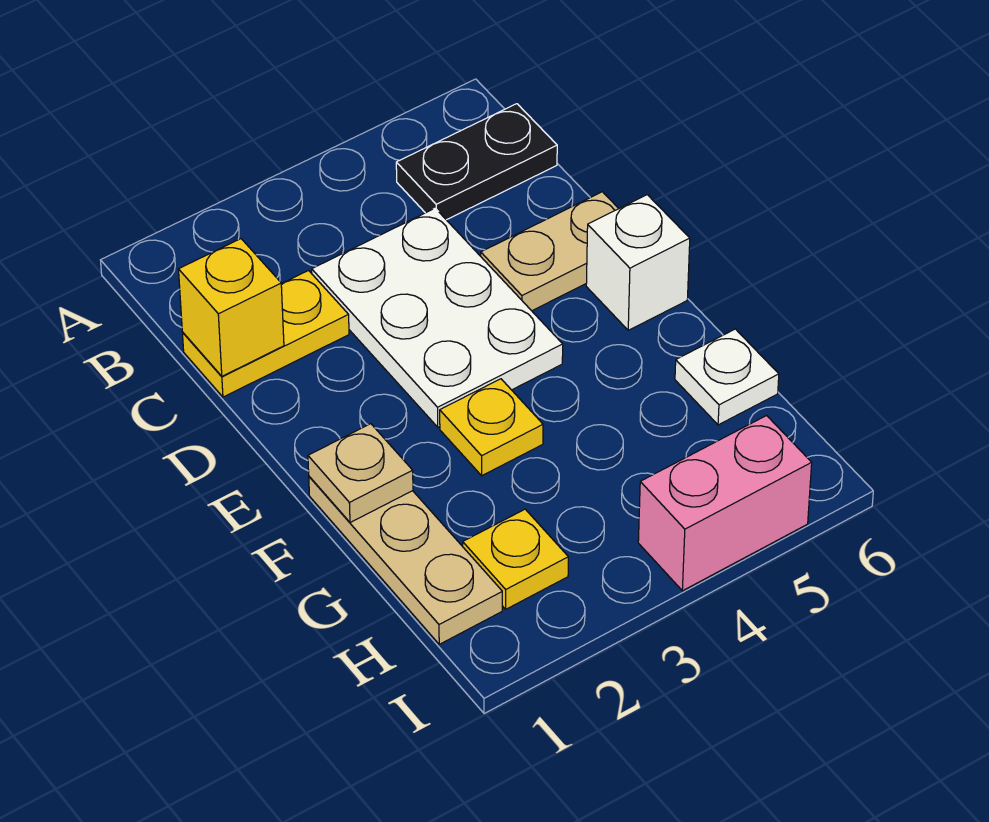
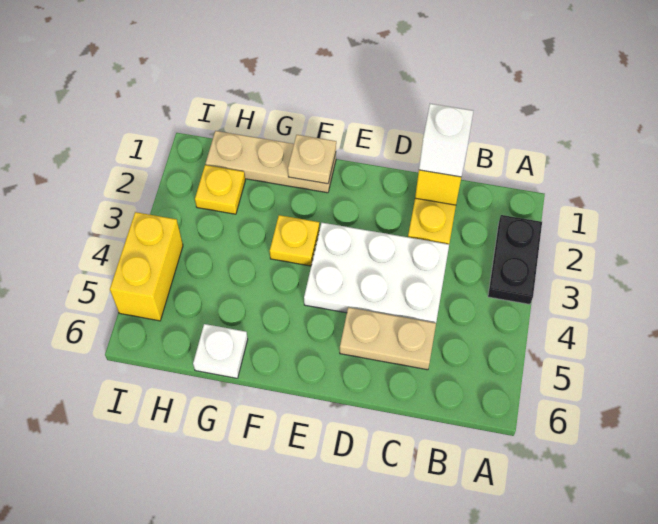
black 1x2 plate [396,104,557,220] -> black 1x2 plate moved to [488,215,542,304]
tan 1x2 plate [481,192,619,311] -> tan 1x2 plate turned to [340,307,436,370]
white 1x1 brick [586,195,690,330] -> white 1x1 brick moved to [419,104,473,177]
pink 1x2 brick [638,416,812,591] -> yellow 1x2 brick [110,212,183,321]

